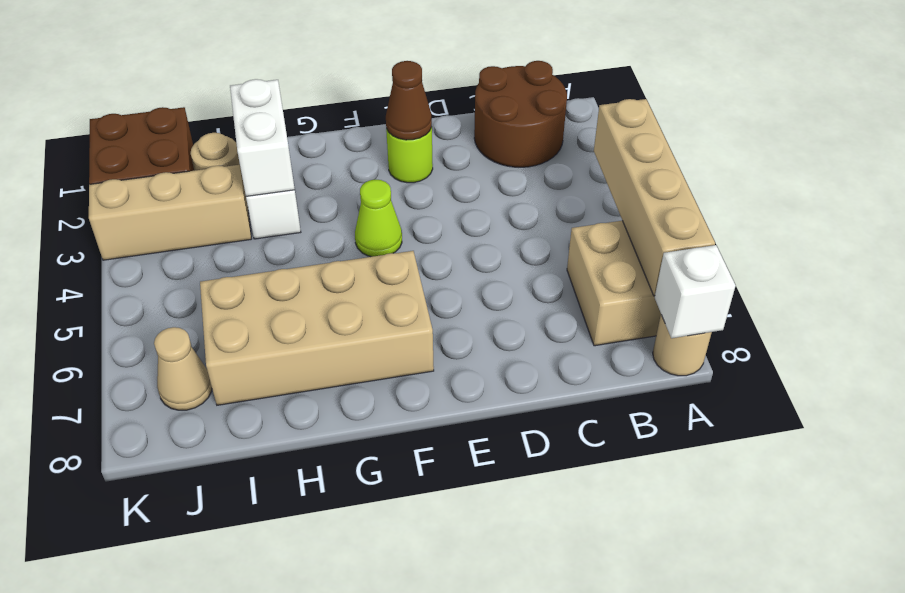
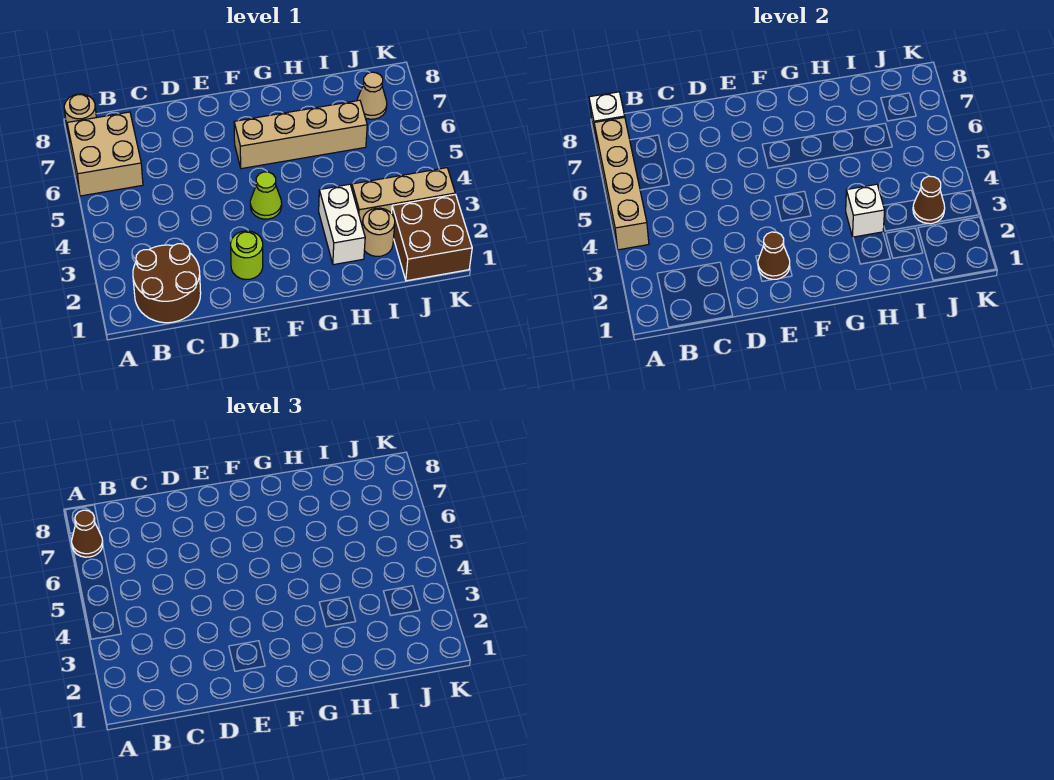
none -> brown 1x1 cone [72,510,103,557]
tan 2x4 brick [200,251,434,405] -> tan 1x4 brick [234,100,367,169]
white 1x2 brick [230,79,295,196] -> white 1x1 brick [846,184,885,237]
none -> brown 1x1 cone [913,176,945,224]

